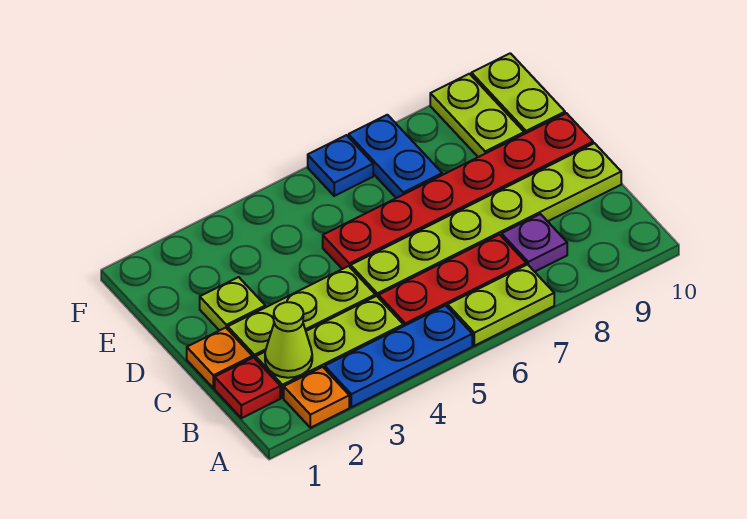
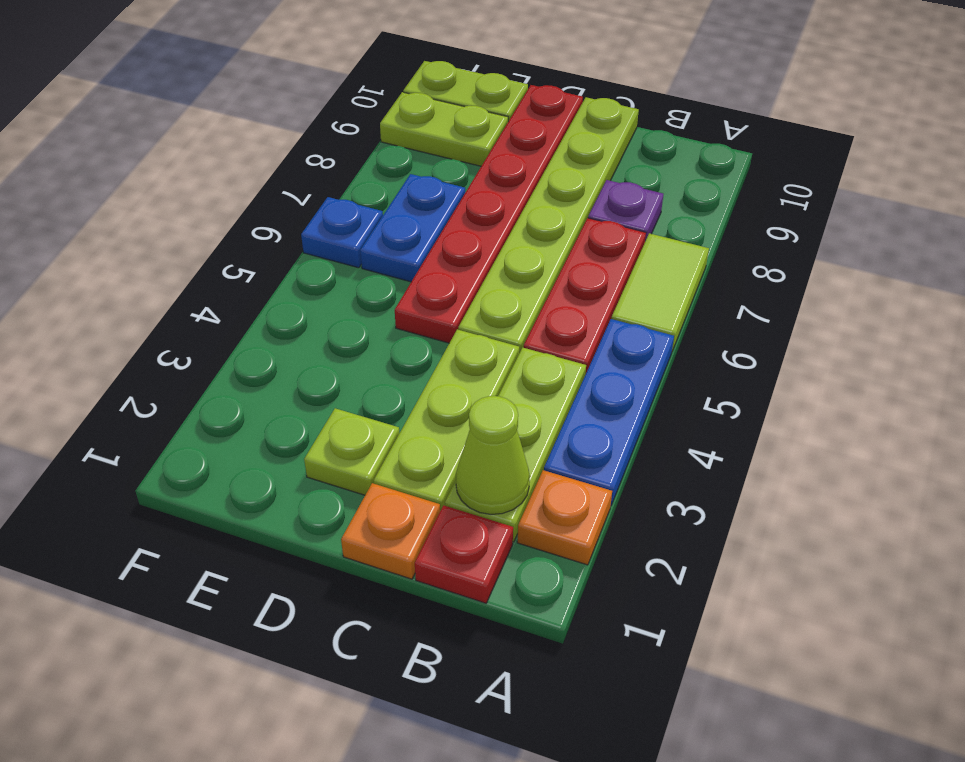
lime 1x2 plate [448,265,554,346] -> lime 1x2 tile [611,233,709,351]
blue 1x2 plate [349,115,442,198] -> blue 1x2 plate turned to [360,174,465,282]

